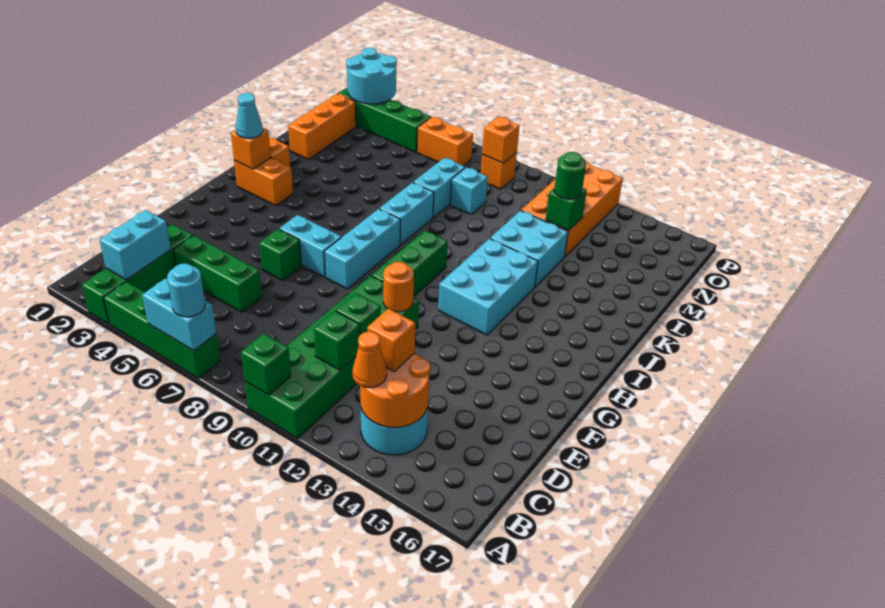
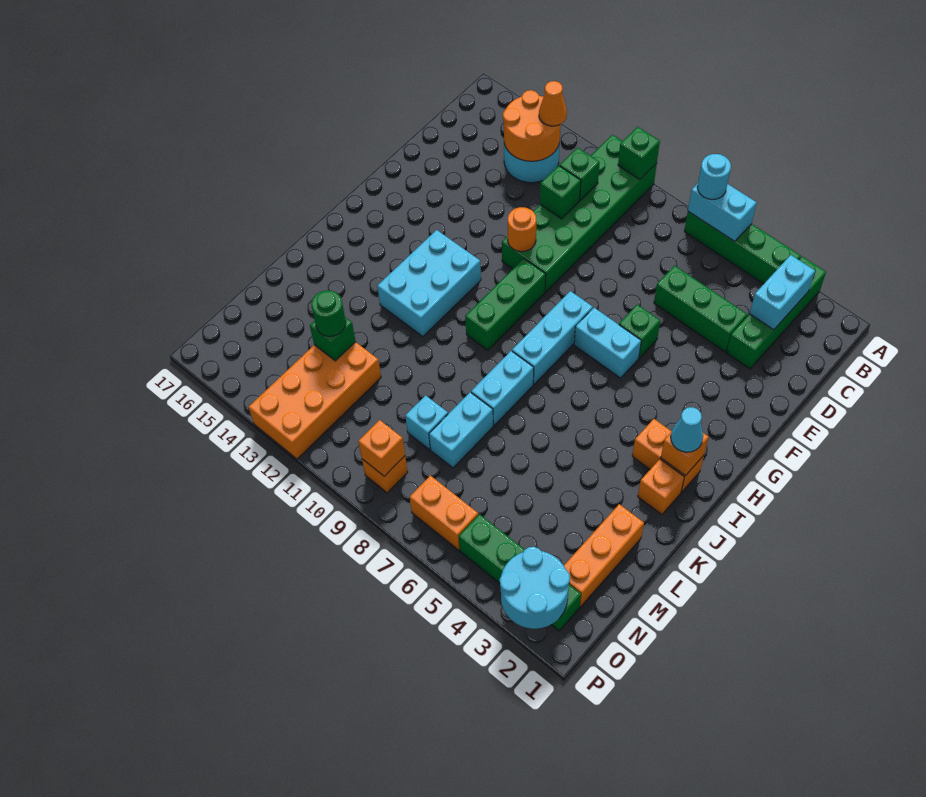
orange 1x1 brick [367,309,415,372] -> none
cyan 2x2 brick [490,211,568,287] -> none

